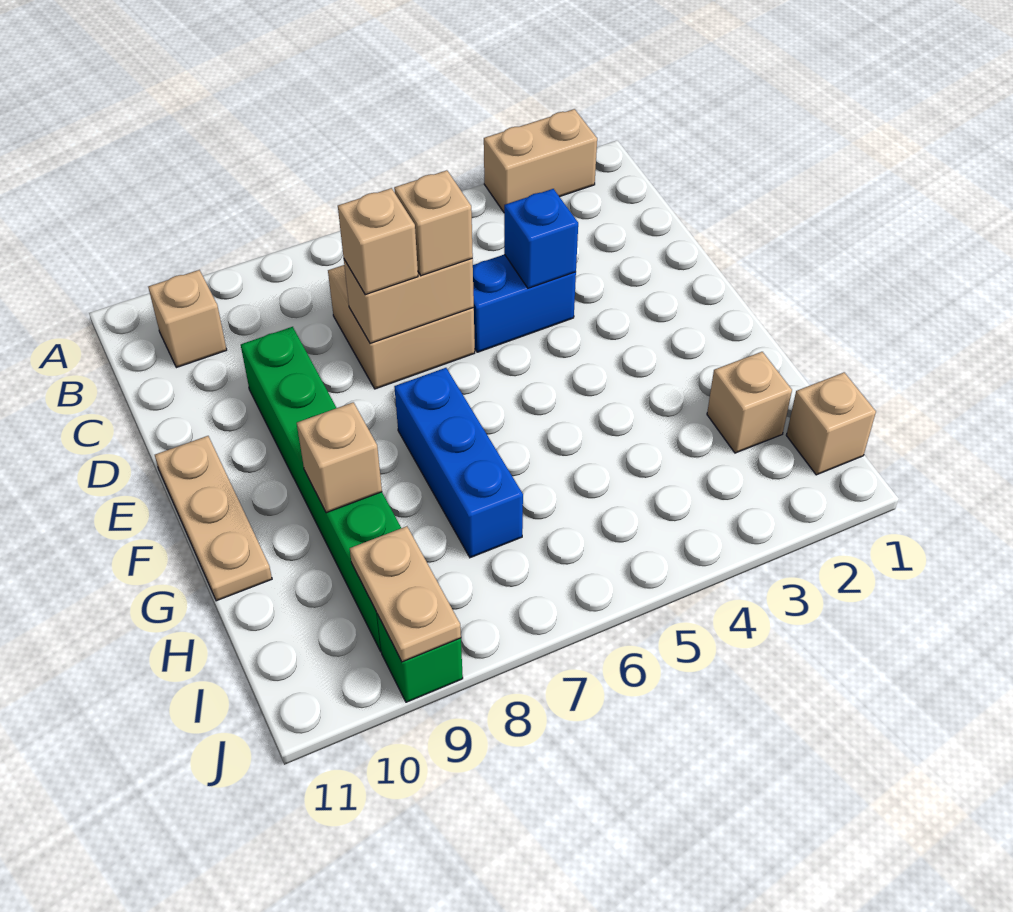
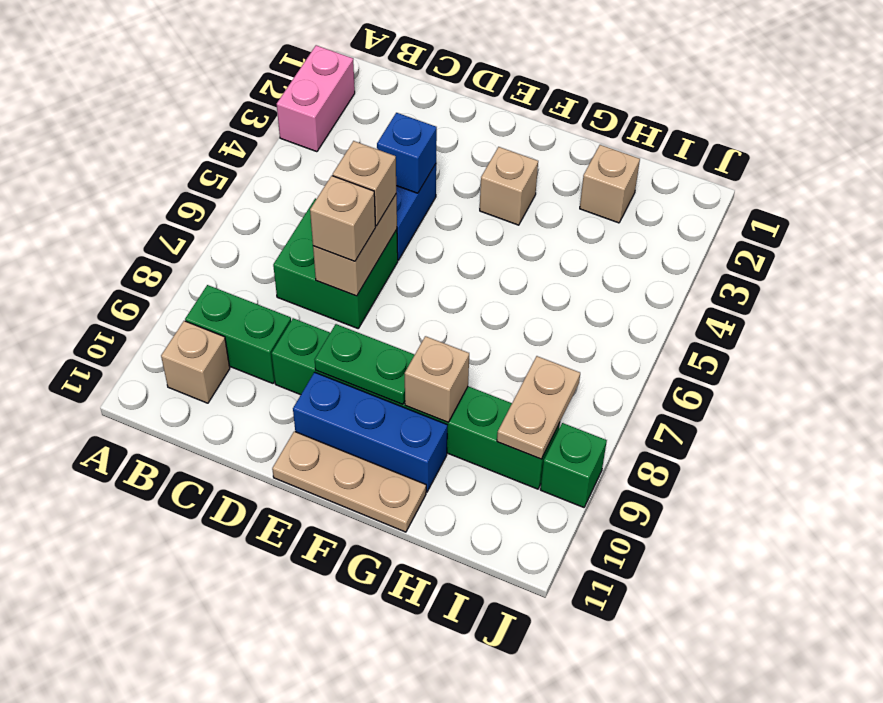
tan 1x2 brick [484,109,597,212] -> pink 1x2 brick [277,45,355,152]
none -> green 1x2 brick [185,285,291,383]
tan 2x2 brick [328,265,475,389] -> green 2x2 brick [273,198,398,328]
none -> green 1x2 plate [315,324,415,405]
blue 1x3 brick [394,368,523,558] -> blue 1x3 brick moved to [293,372,447,492]
tan 1x1 brick [786,372,876,475] -> tan 1x1 brick moved to [480,147,538,225]
tan 1x2 plate [350,526,461,662] -> tan 1x2 plate turned to [497,356,580,459]

